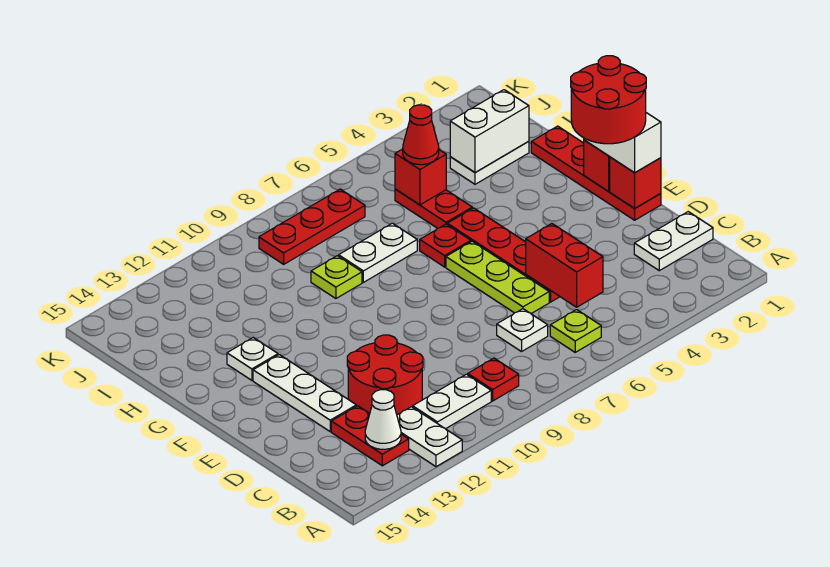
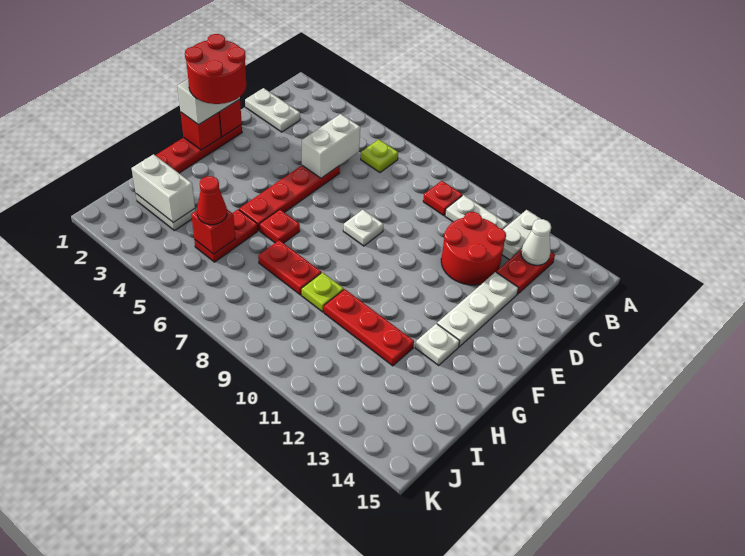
red 1x2 brick [526,224,603,307] -> white 1x2 brick [302,114,360,178]
white 1x1 plate [497,309,548,352] -> white 1x1 plate moved to [343,210,383,246]
lime 1x3 plate [446,241,549,314] -> none
white 1x2 plate [339,223,417,282] -> red 1x2 plate [258,240,321,295]
red 1x3 plate [259,189,365,264] -> red 1x3 plate moved to [324,289,414,366]

